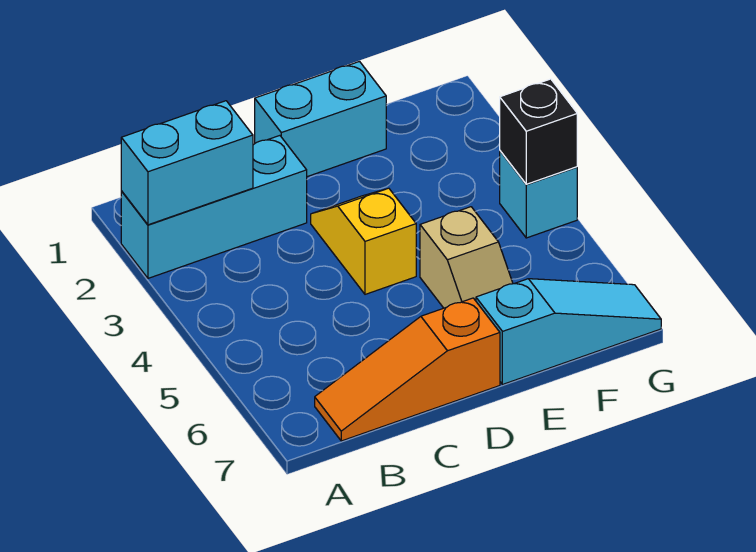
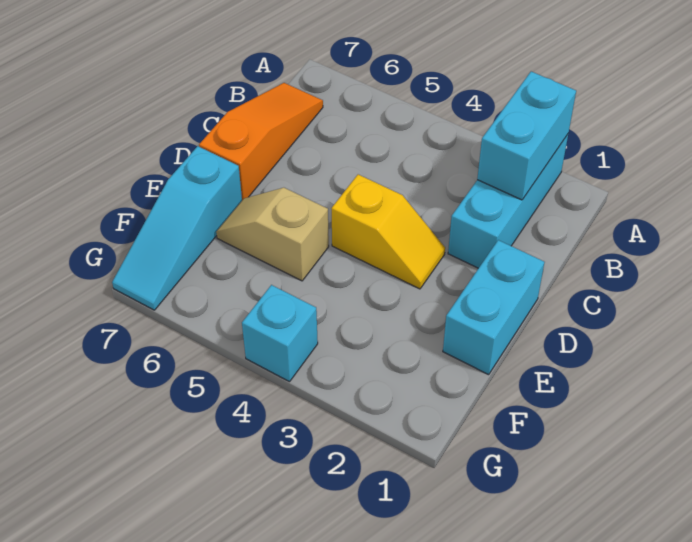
black 1x1 brick [500,79,577,184] -> none

